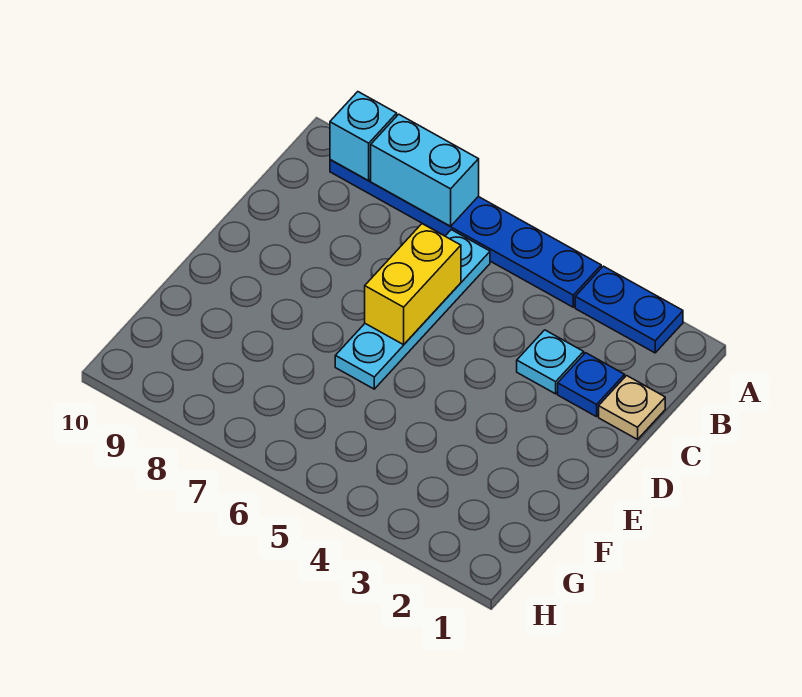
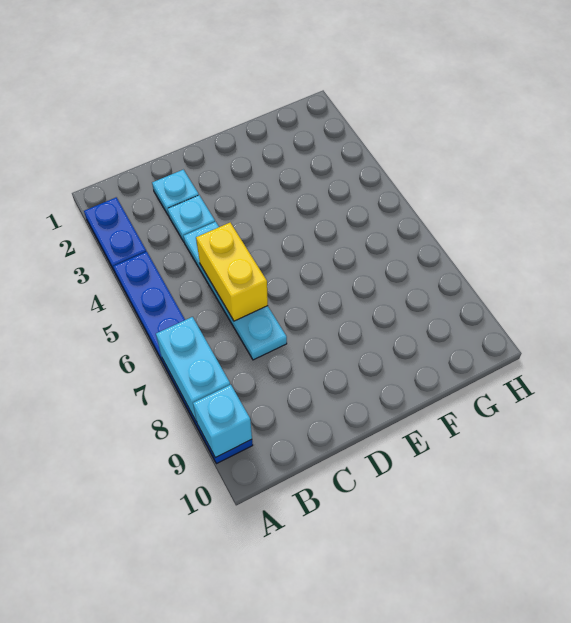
cyan 1x4 plate [335,230,490,389] -> cyan 1x4 plate turned to [183,222,287,360]
tan 1x1 plate [599,376,665,439] -> none
blue 1x1 plate [558,353,625,417] -> cyan 1x1 plate [152,170,199,216]
yellow 1x2 brick [365,224,461,345] -> yellow 1x2 brick turned to [196,223,268,321]

